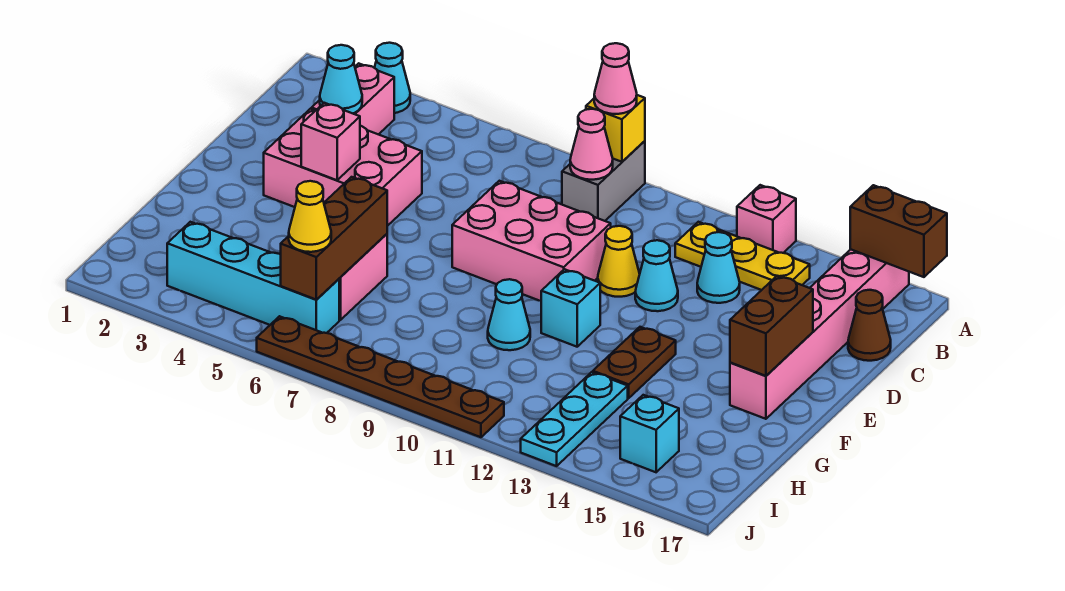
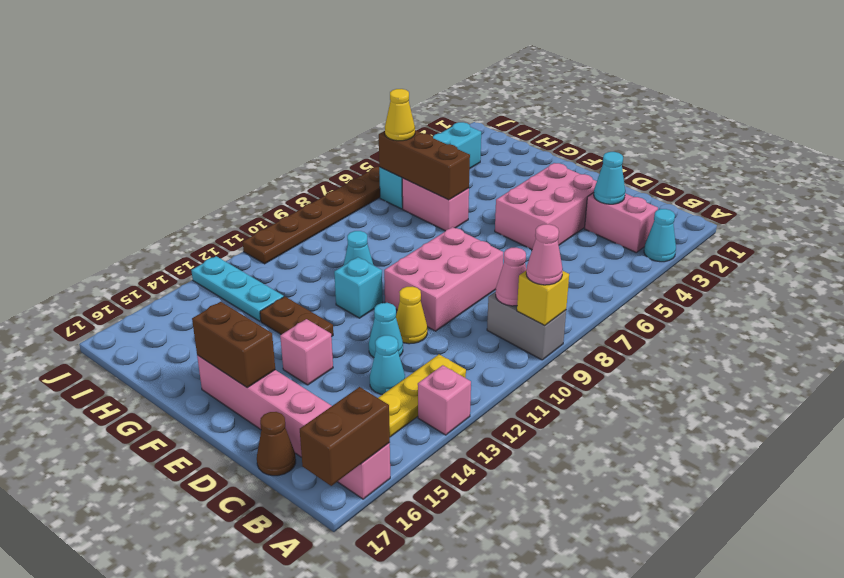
pink 1x1 brick [301,103,360,180] -> pink 1x1 brick moved to [280,319,333,385]
cyan 1x1 brick [620,395,679,472] -> none

